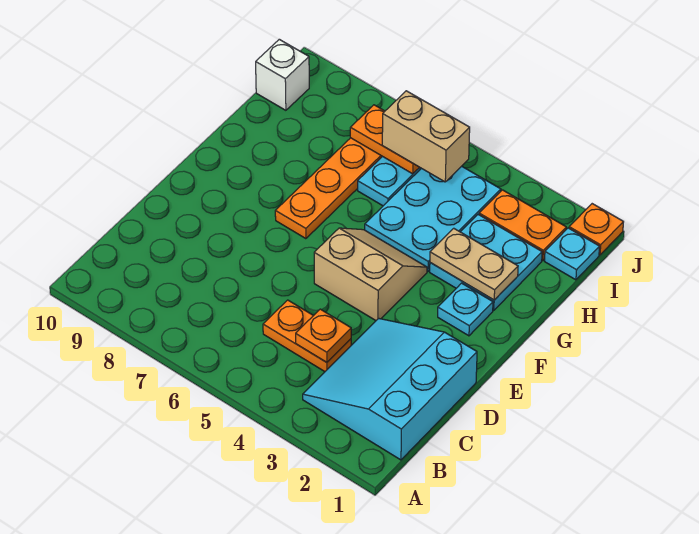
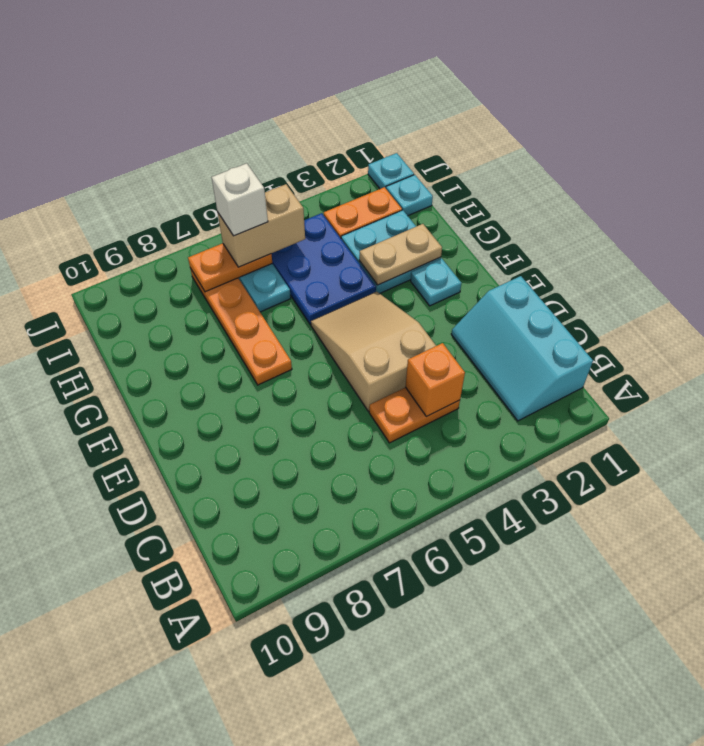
cyan 3x3 slope [303,318,477,460] -> cyan 2x3 slope [451,276,593,421]
orange 1x1 plate [296,309,351,362] -> orange 1x1 brick [405,343,465,417]
tan 2x2 slope [314,228,427,320] -> tan 2x3 slope [311,292,436,411]
cyan 2x3 plate [365,166,501,271] -> blue 2x3 plate [271,213,376,324]
white 1x1 brick [256,39,309,110] -> white 1x1 brick moved to [212,163,268,236]
orange 1x1 plate [569,204,623,255] -> cyan 1x1 plate [368,153,414,189]

